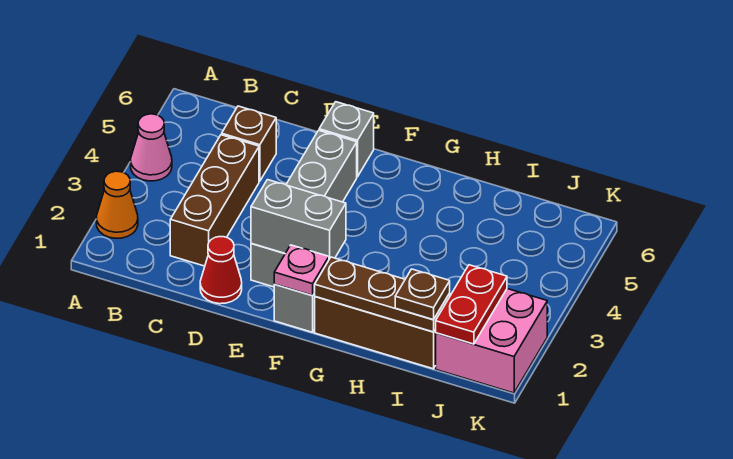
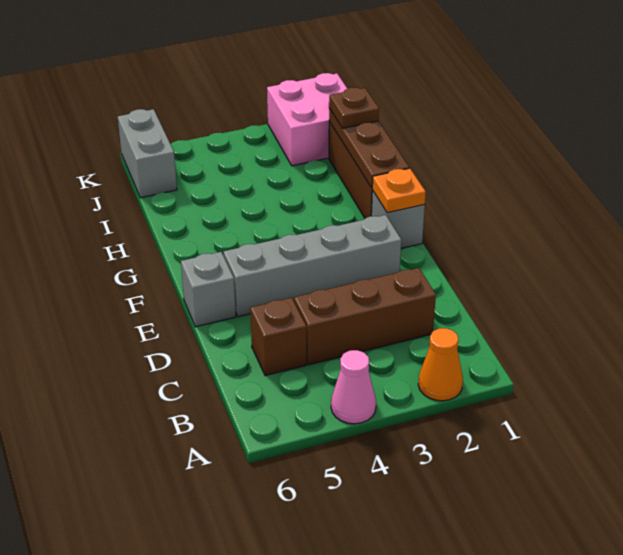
red 1x1 cone [200,237,242,304] -> none
grey 1x2 brick [251,180,346,259] -> grey 1x2 brick moved to [118,109,177,198]
pink 1x1 plate [274,245,329,295] -> orange 1x1 plate [372,168,426,213]
red 1x2 plate [436,265,507,344] -> none

